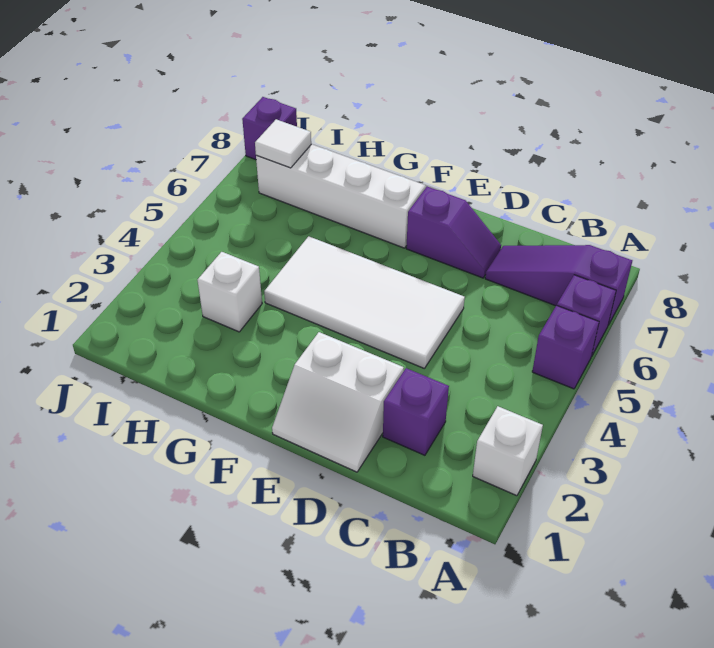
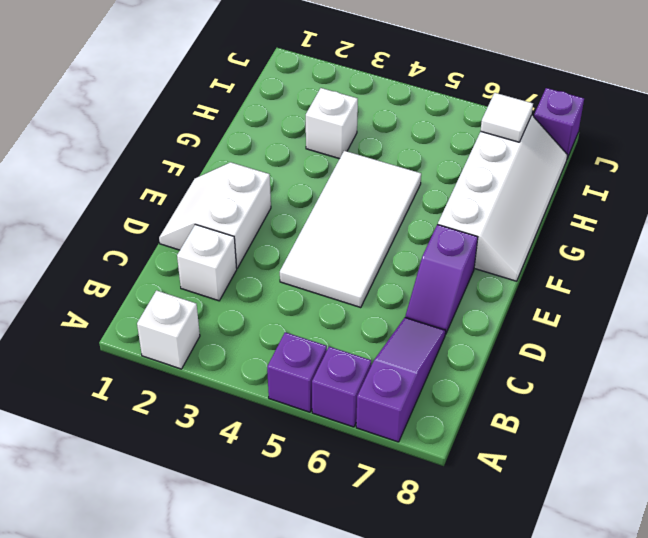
purple 1x1 brick [383,368,449,455] -> white 1x1 brick [177,224,237,301]

